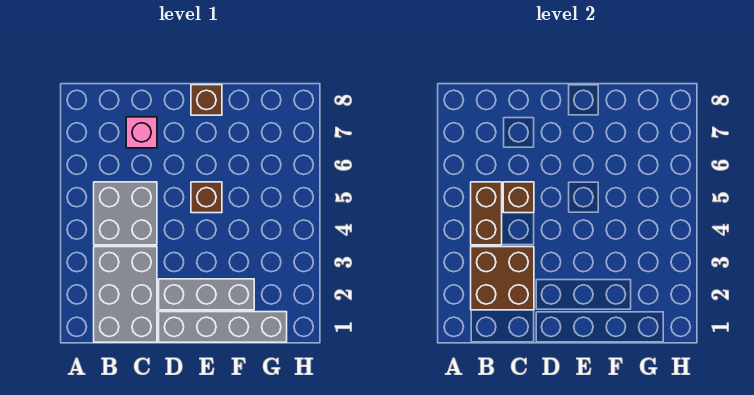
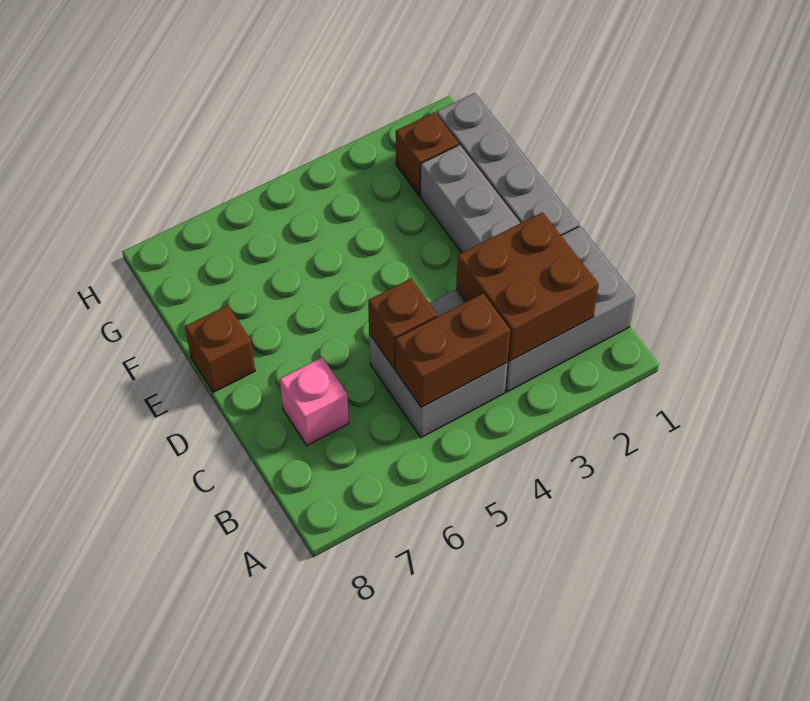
brown 1x1 brick [191,182,222,213] -> brown 1x1 brick moved to [396,112,459,196]

